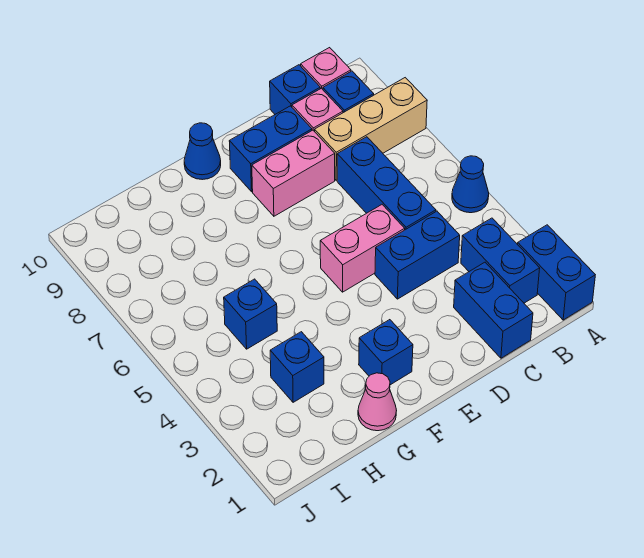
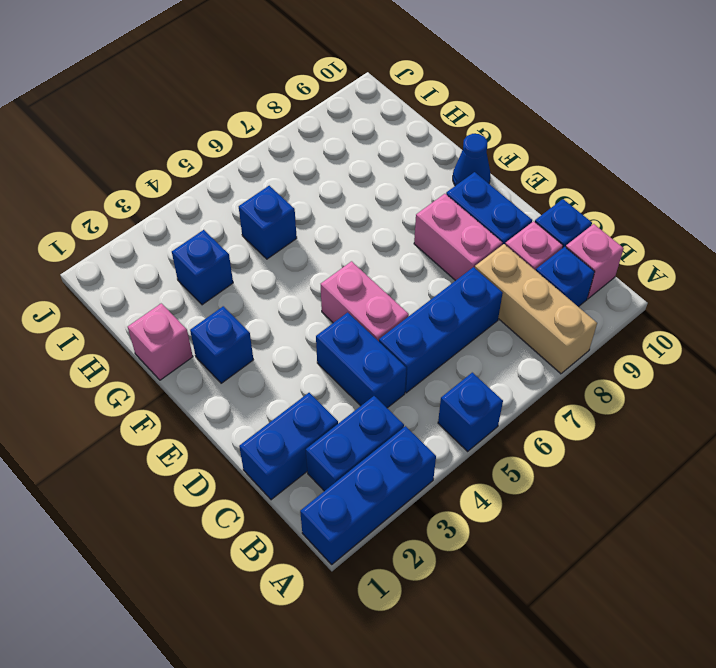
blue 1x2 brick [518,225,595,320] -> blue 1x3 brick [300,426,436,564]
blue 1x1 cone [452,156,489,213] -> blue 1x1 brick [438,373,503,451]
pink 1x1 cone [358,373,397,431] -> pink 1x1 brick [128,303,193,380]

